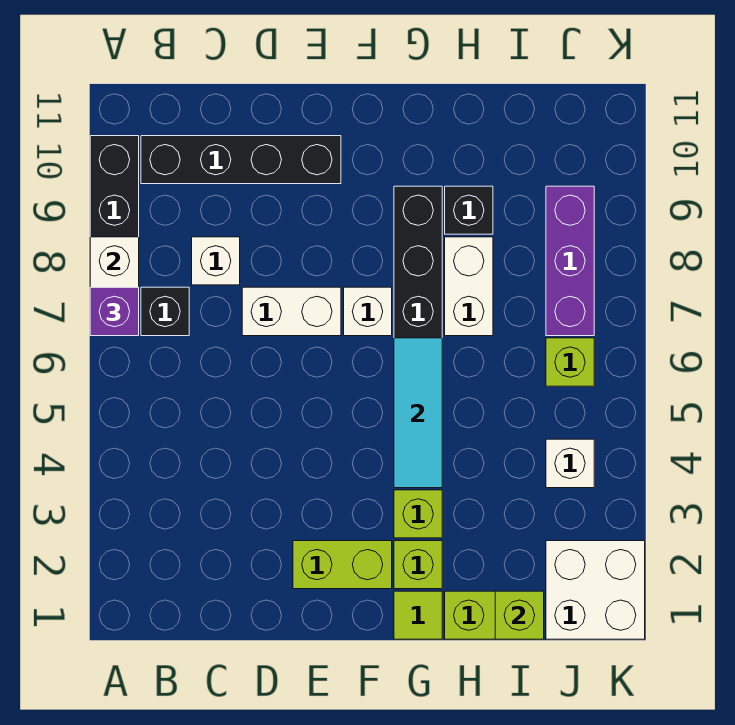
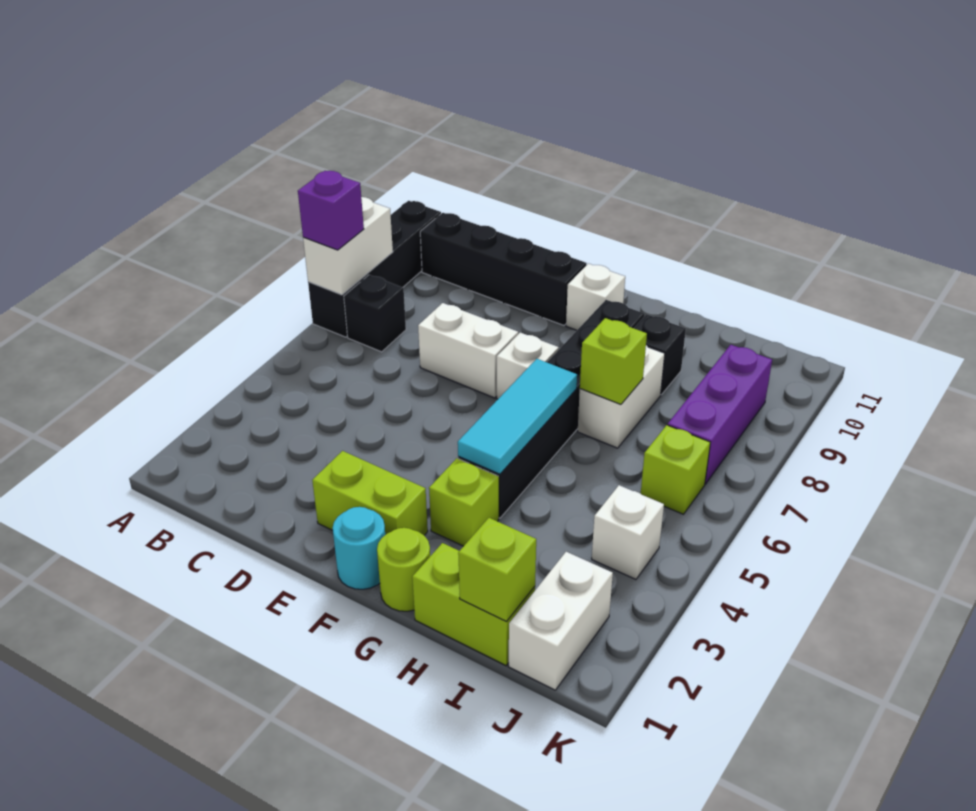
white 1x1 brick [192,237,240,285] -> white 1x1 brick moved to [566,264,625,330]
none -> cyan 1x1 round brick [333,507,385,589]
lime 1x1 tile [394,591,442,639] -> lime 1x1 round brick [377,528,430,611]
lime 1x1 brick [394,541,442,589] -> lime 1x1 brick moved to [580,318,647,404]
white 2x2 brick [546,541,645,639] -> white 1x2 brick [509,552,613,690]

